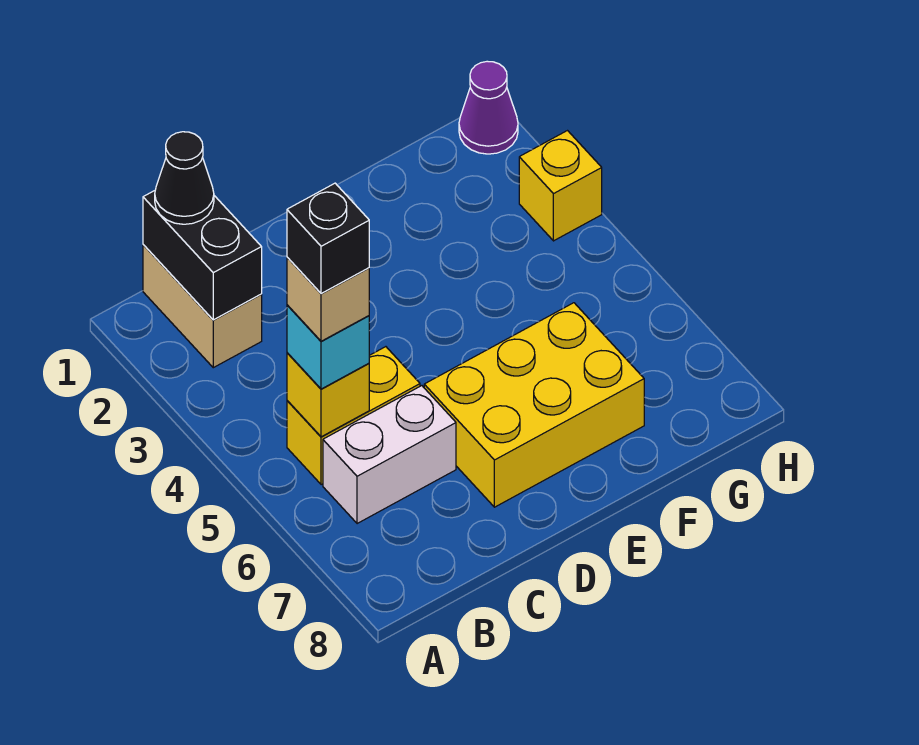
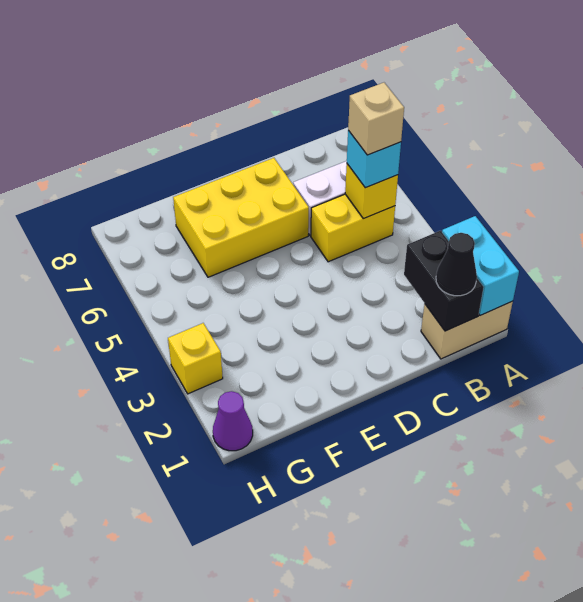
none -> cyan 1x2 brick [442,216,519,316]
tan 1x2 brick [143,245,262,368] -> tan 1x2 brick turned to [421,301,513,359]
black 1x1 brick [287,183,369,294] -> none

